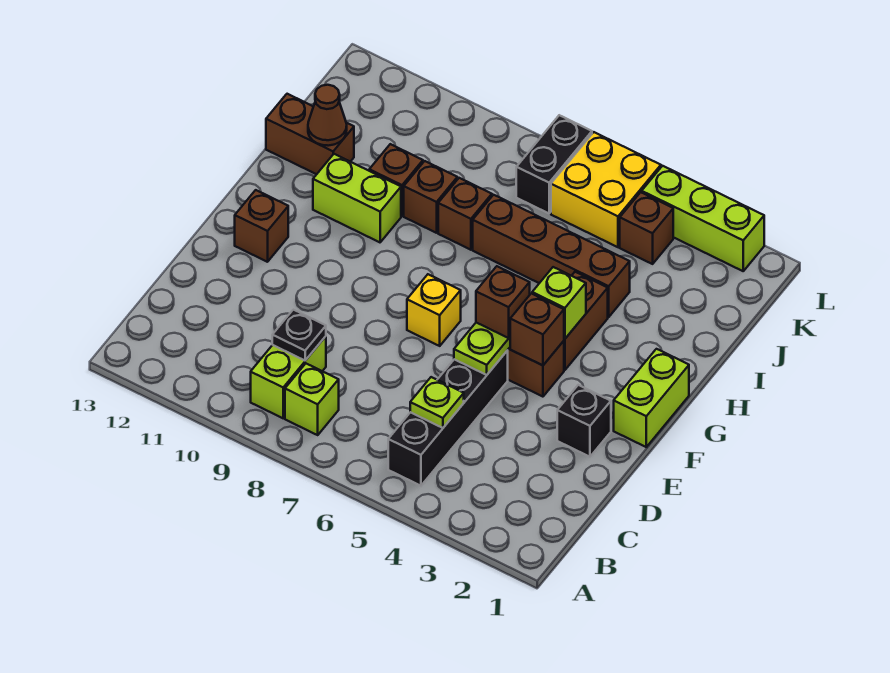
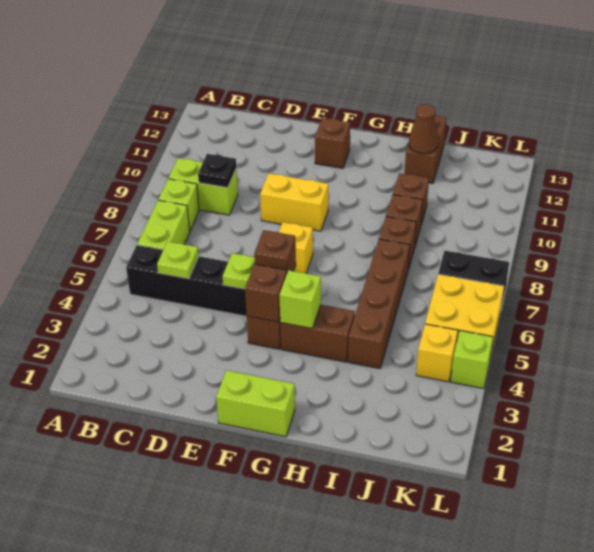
black 1x1 brick [557,385,611,457] -> none
none -> yellow 1x2 brick [260,173,328,231]
lime 1x2 brick [313,154,401,242] -> lime 1x2 brick moved to [137,200,190,250]
brown 1x1 brick [620,192,673,264] -> yellow 1x1 brick [416,324,458,382]
lime 1x3 brick [642,166,764,271] -> lime 1x1 brick [451,331,493,389]

